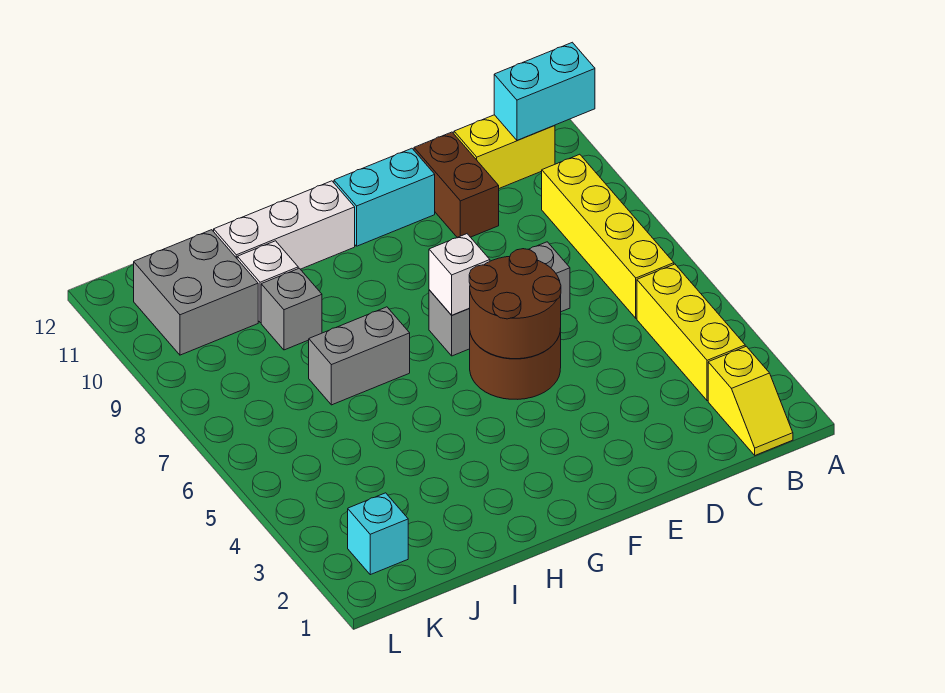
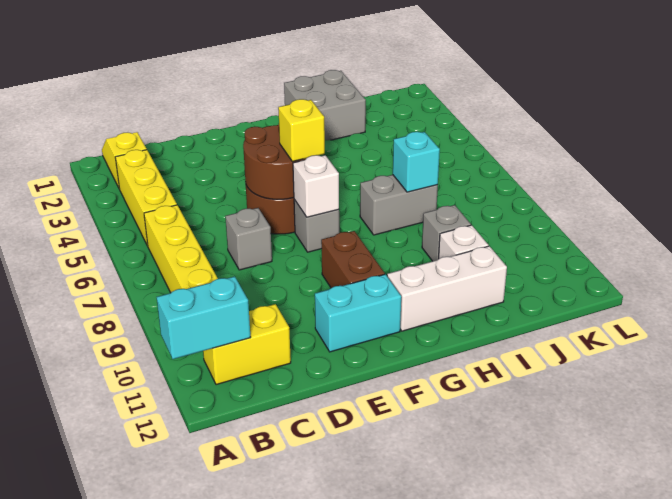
brown 1x2 brick [414,132,499,237] -> brown 1x2 brick moved to [321,231,385,288]
none -> yellow 1x1 brick [278,99,325,162]
grey 2x2 brick [134,230,258,355] -> grey 2x2 brick moved to [284,70,366,140]
cyan 1x1 brick [348,493,408,575] -> cyan 1x1 brick moved to [393,132,440,192]

